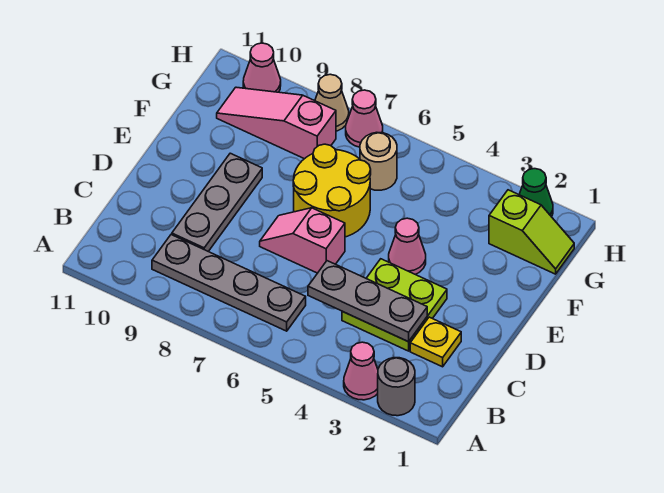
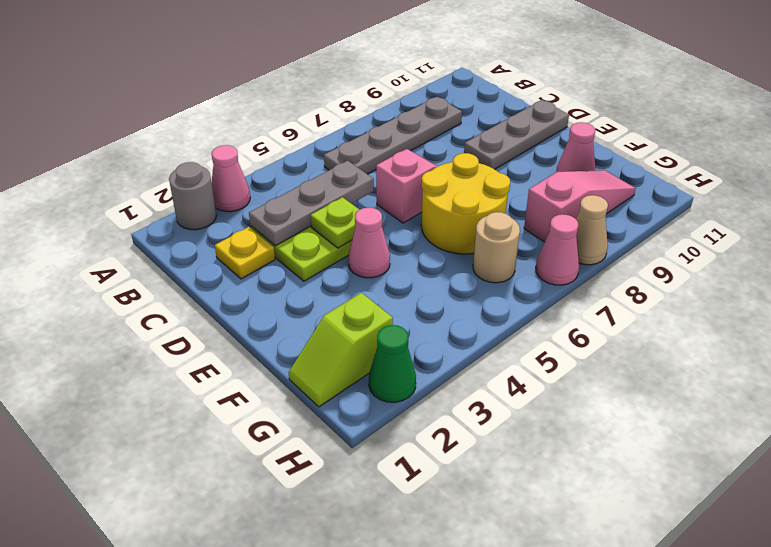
grey 1x3 plate [172,153,262,251] -> grey 1x3 plate turned to [464,100,569,169]
none -> lime 1x1 plate [311,197,359,248]
pink 1x1 cone [243,43,281,92] -> pink 1x1 cone moved to [556,122,595,172]

